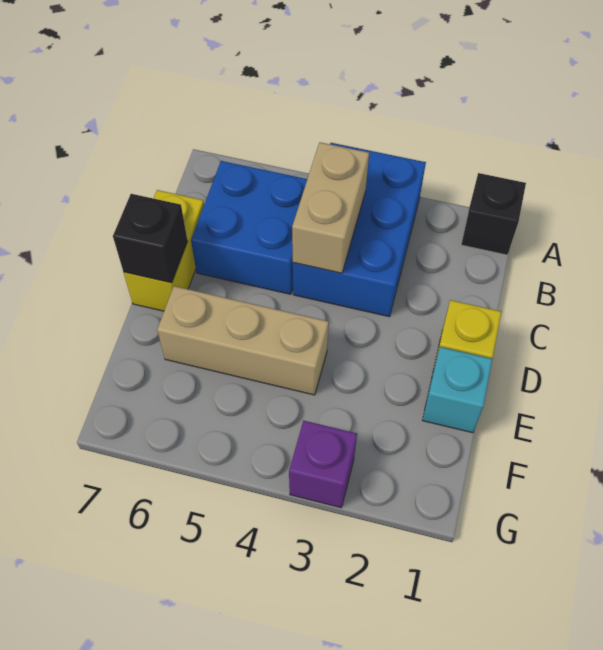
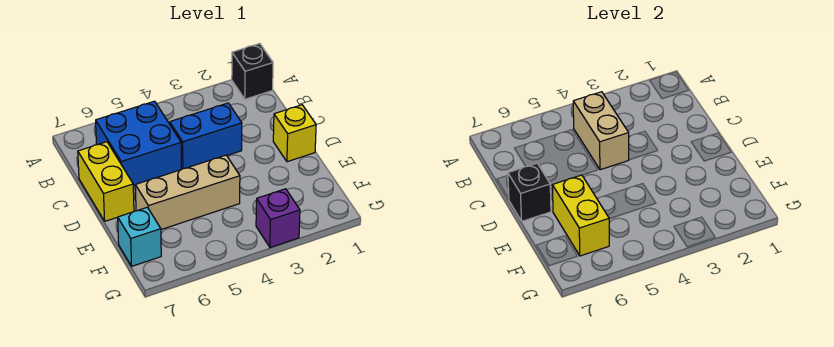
blue 2x3 brick [293,143,426,317] -> blue 1x2 brick [170,103,242,169]
cyan 1x1 brick [422,347,492,433] -> cyan 1x1 brick moved to [118,207,161,266]
none -> yellow 1x2 brick [552,175,609,256]

